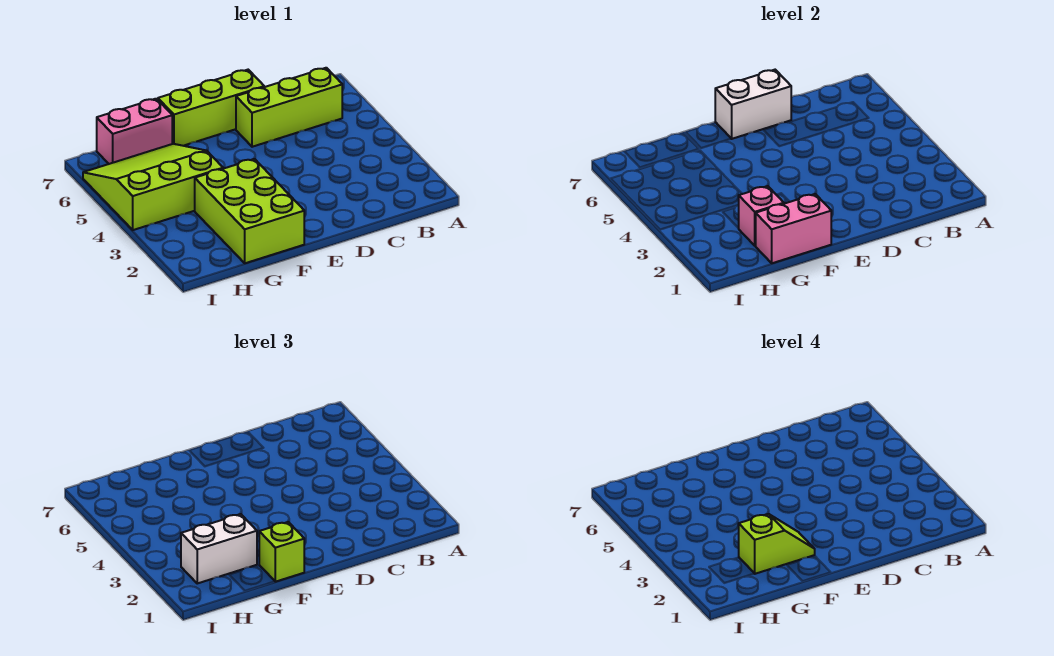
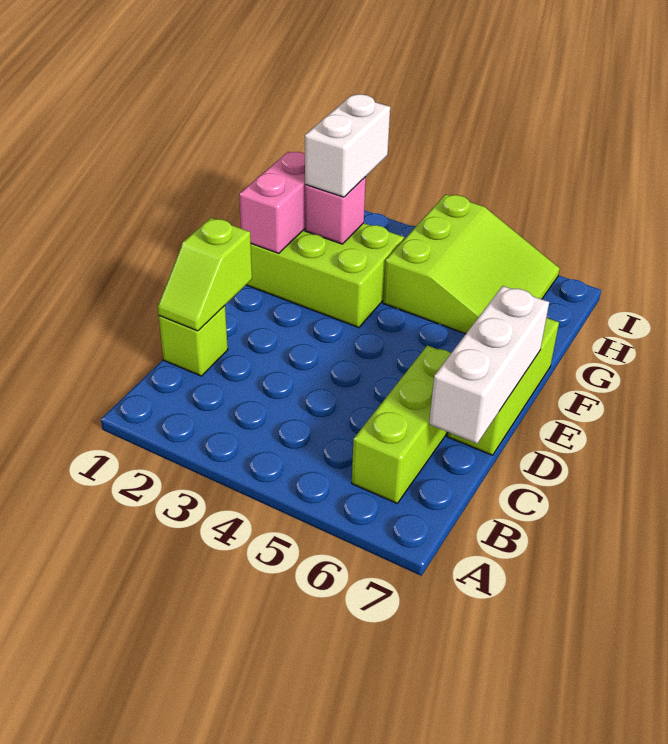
white 1x2 brick [715,70,791,139] -> white 1x3 brick [429,286,549,443]
lime 1x1 brick [259,522,304,582] -> lime 1x1 brick moved to [159,306,228,376]
lime 1x2 slope [739,514,815,574] -> lime 1x2 slope moved to [158,218,252,331]
pink 1x2 brick [97,99,172,164] -> none

